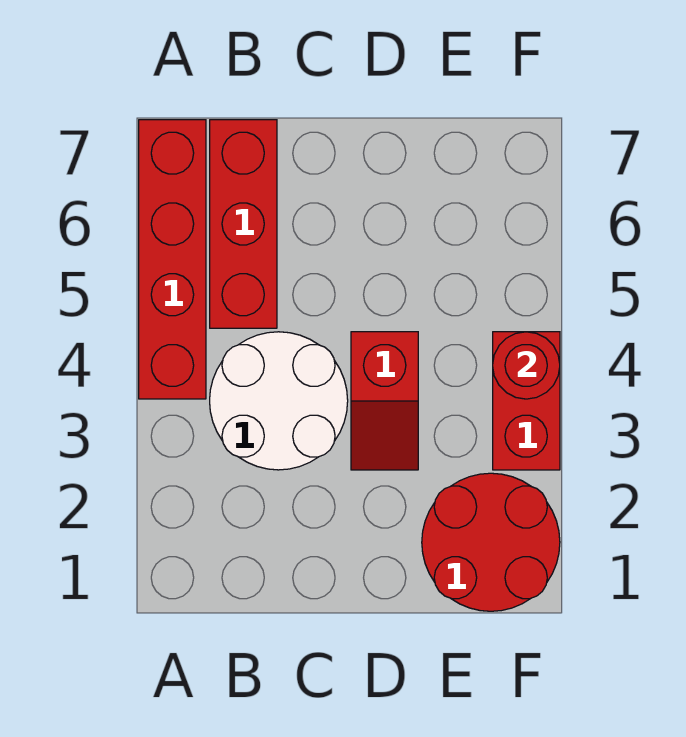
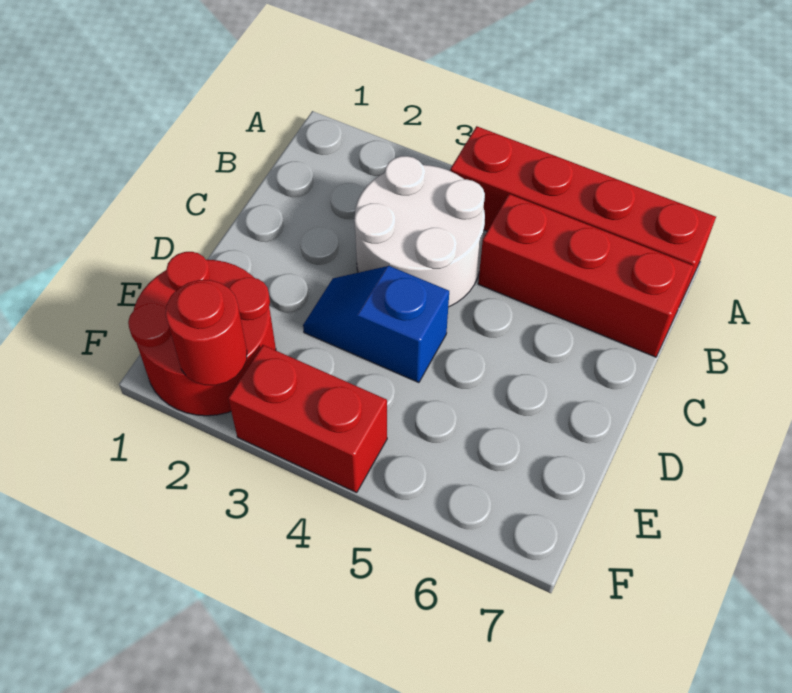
red 1x2 slope [351,332,418,470] -> blue 1x2 slope [303,266,449,383]
red 1x1 round brick [493,332,560,399] -> red 1x1 round brick moved to [166,280,247,385]

